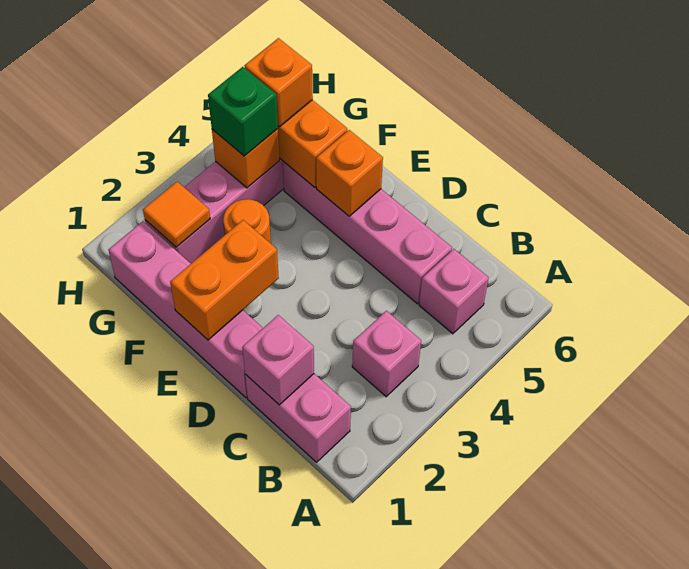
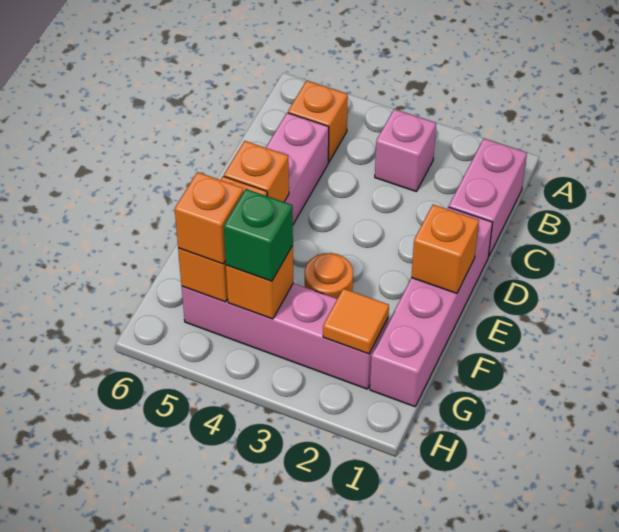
pink 1x1 brick [419,249,489,334] -> orange 1x1 brick [288,81,348,162]
pink 1x1 brick [242,315,314,405] -> none
orange 1x2 brick [170,220,279,340] -> orange 1x1 brick [411,205,479,293]

